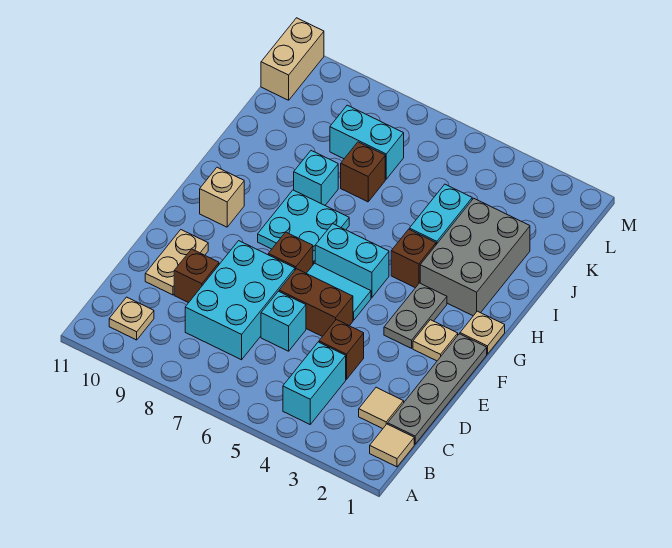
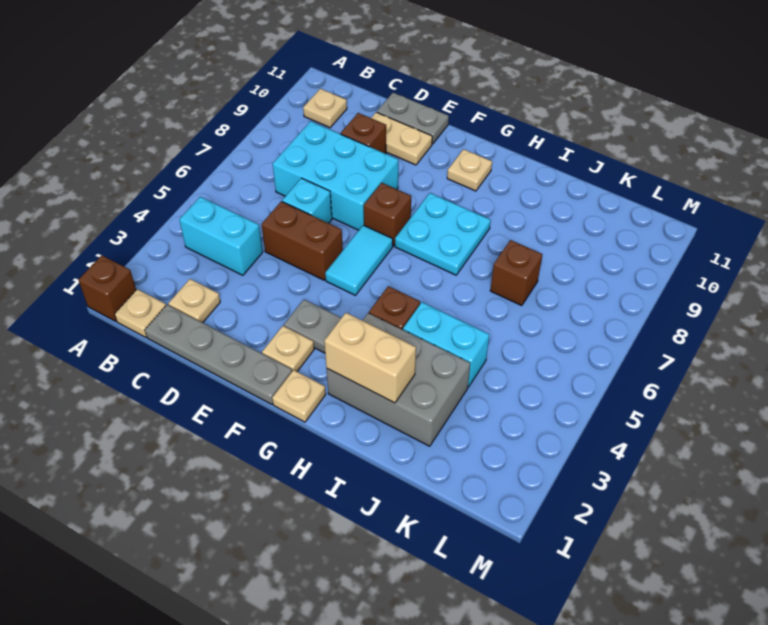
tan 1x1 tile [370,424,414,467] -> tan 1x1 plate [115,289,166,337]
tan 1x1 tile [359,387,404,429] -> tan 1x1 plate [168,279,220,323]
brown 1x1 brick [319,320,364,379] -> brown 1x1 brick moved to [78,255,136,321]
none -> grey 1x2 plate [377,93,449,144]
brown 1x2 brick [279,269,353,336] -> brown 1x2 brick turned to [261,201,343,280]
cyan 1x2 brick [315,224,389,298] -> none
tan 1x1 brick [200,167,244,227] -> tan 1x1 plate [447,149,492,191]
cyan 1x1 brick [294,151,338,205] -> none
cyan 1x2 brick [330,105,404,179] -> none
tan 1x2 brick [261,18,324,100] -> tan 1x2 brick moved to [324,313,416,403]

